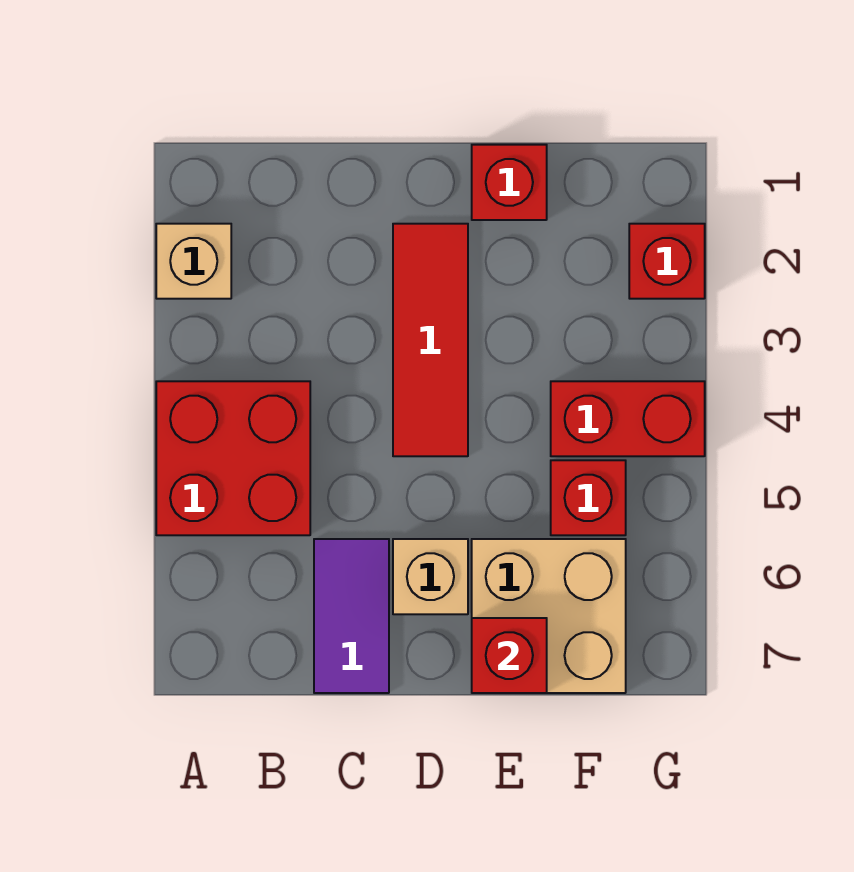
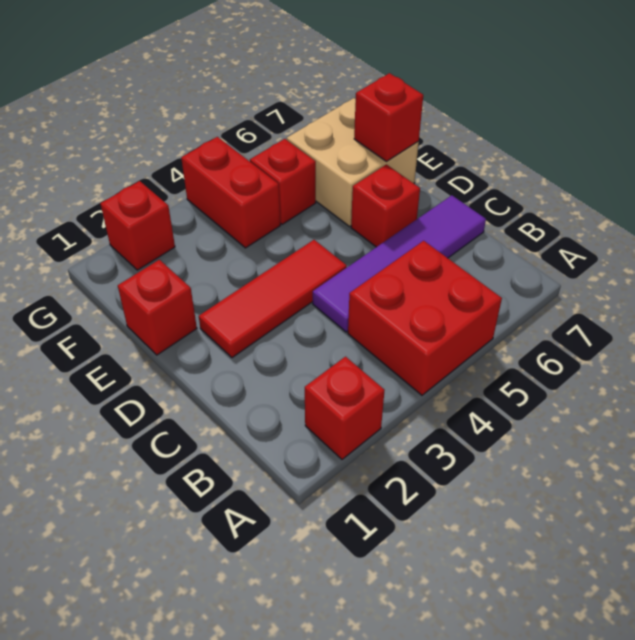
tan 1x1 brick [156,224,231,299] -> red 1x1 brick [305,357,385,459]
purple 1x2 tile [314,539,389,693] -> purple 1x4 tile [313,195,486,332]
tan 1x1 brick [393,539,468,614] -> red 1x1 brick [351,165,420,247]

